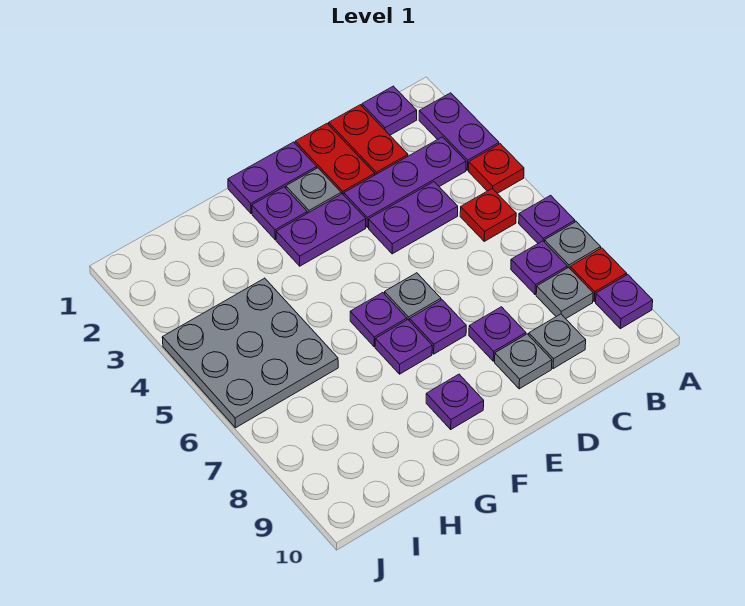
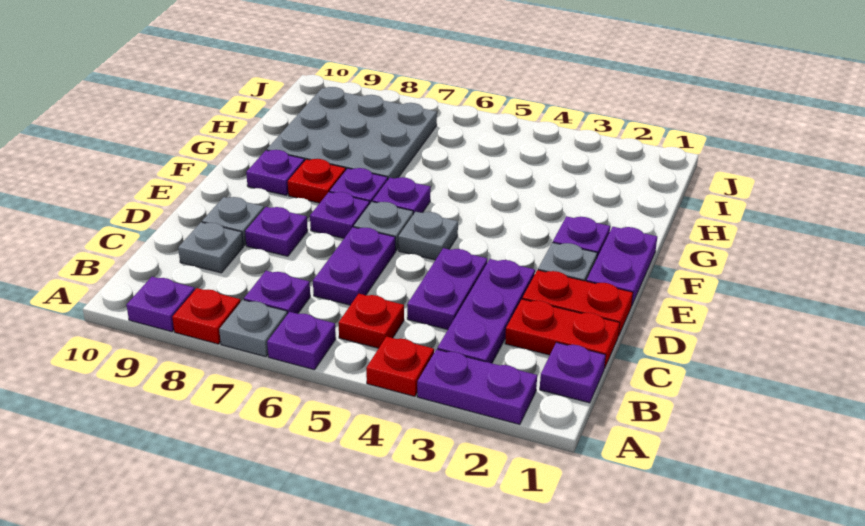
grey 1x1 plate [536,268,593,319] -> grey 1x1 plate moved to [398,212,458,260]
purple 1x2 plate [276,194,366,266] -> purple 1x2 plate moved to [313,227,396,305]
none -> red 1x1 plate [288,159,346,203]
grey 3x3 plate [162,278,338,428] -> grey 3x3 plate moved to [267,87,437,179]

